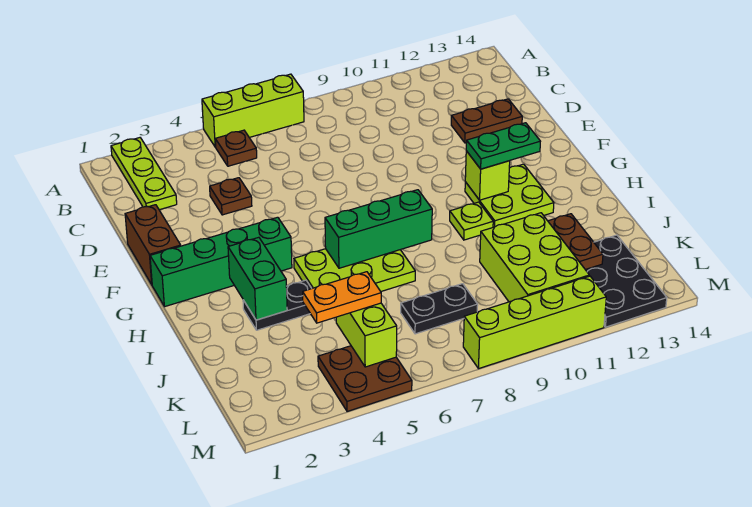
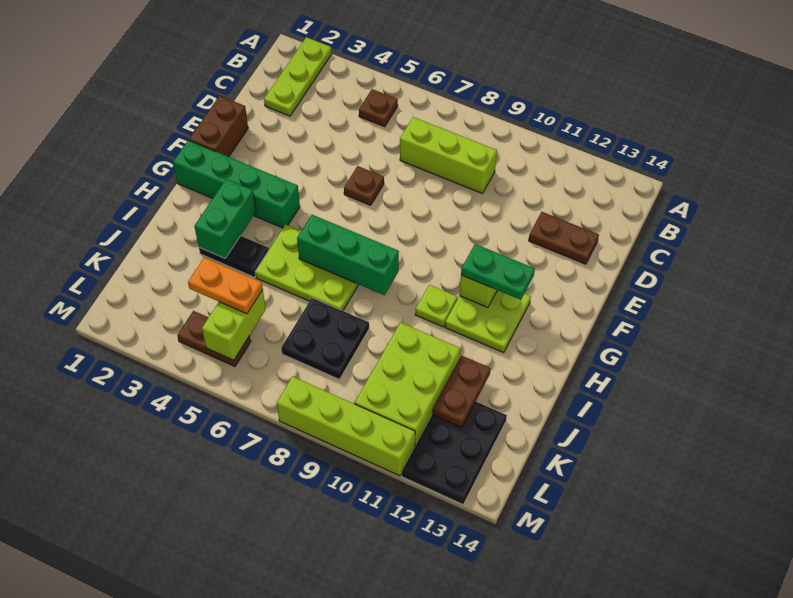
lime 1x3 brick [202,74,304,147] -> lime 1x3 brick moved to [400,117,497,194]
brown 1x1 plate [210,178,252,215] -> brown 1x1 plate moved to [344,166,384,205]
black 1x2 plate [401,284,478,334] -> black 2x2 plate [281,298,369,380]
brown 2x2 plate [318,346,412,411] -> brown 1x2 plate [177,311,251,366]

